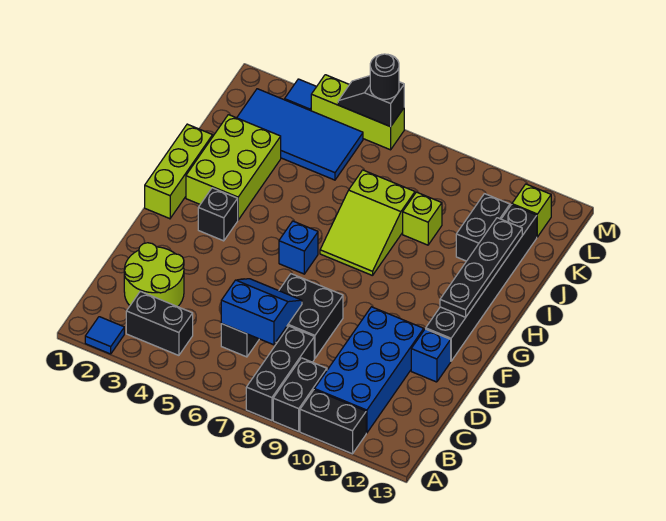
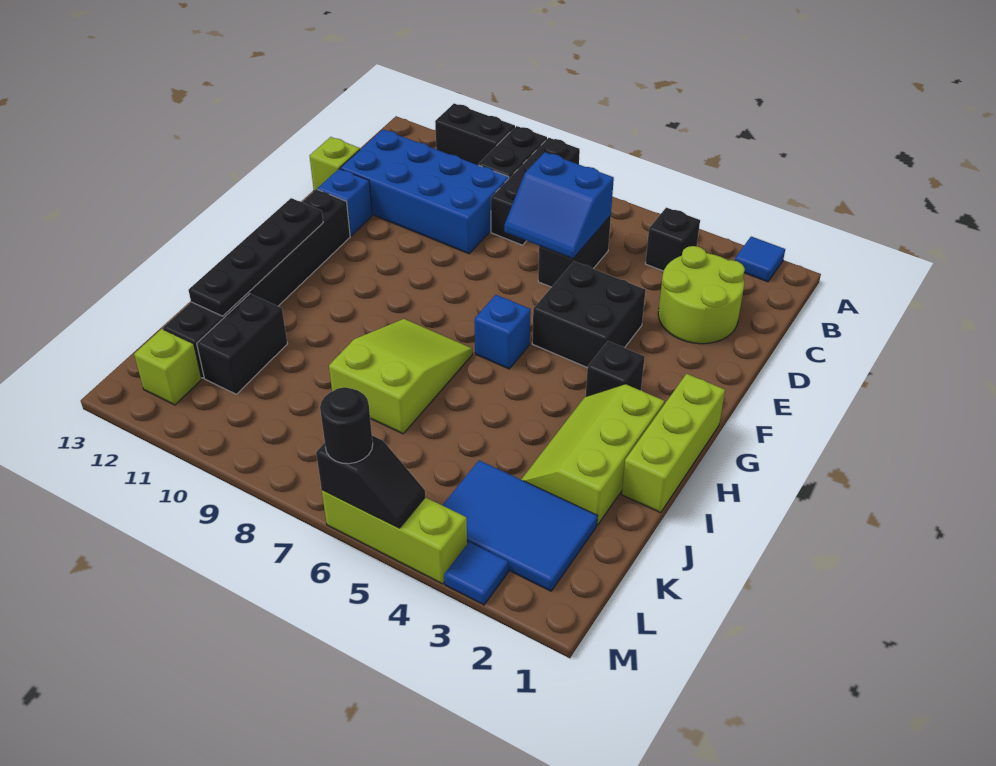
black 1x2 brick [126,291,193,355] -> black 1x1 brick [645,208,700,271]
blue 2x4 brick [314,307,424,433] -> blue 2x4 brick turned to [340,129,509,254]
black 2x2 brick [276,274,343,358] -> black 2x2 brick moved to [532,261,646,368]
lime 2x3 brick [186,115,281,220] -> lime 2x3 slope [521,384,664,525]
lime 1x1 brick [403,192,442,245] -> lime 1x1 brick moved to [310,137,360,191]
blue 2x4 tile [237,89,363,180] -> blue 2x3 tile [443,460,598,591]

